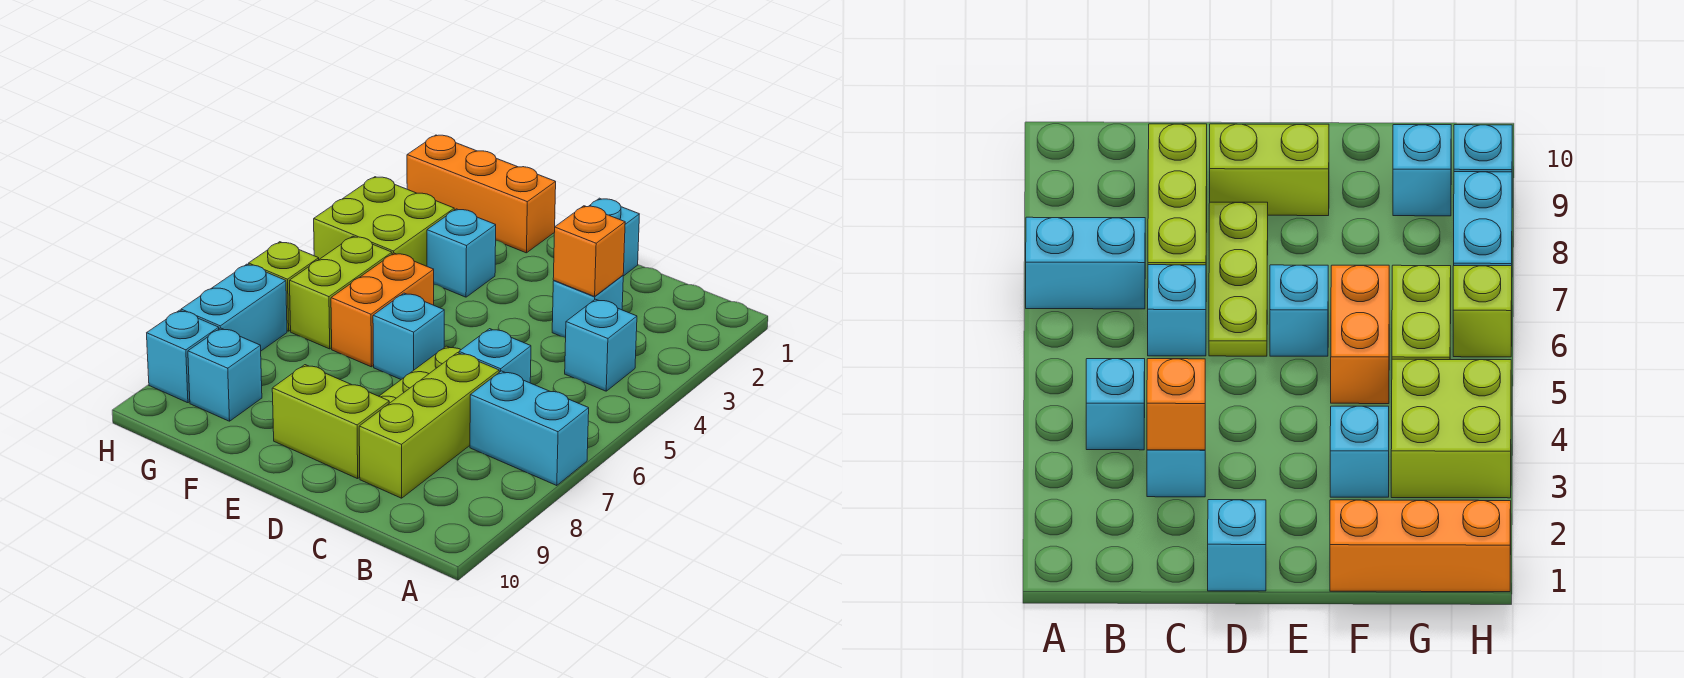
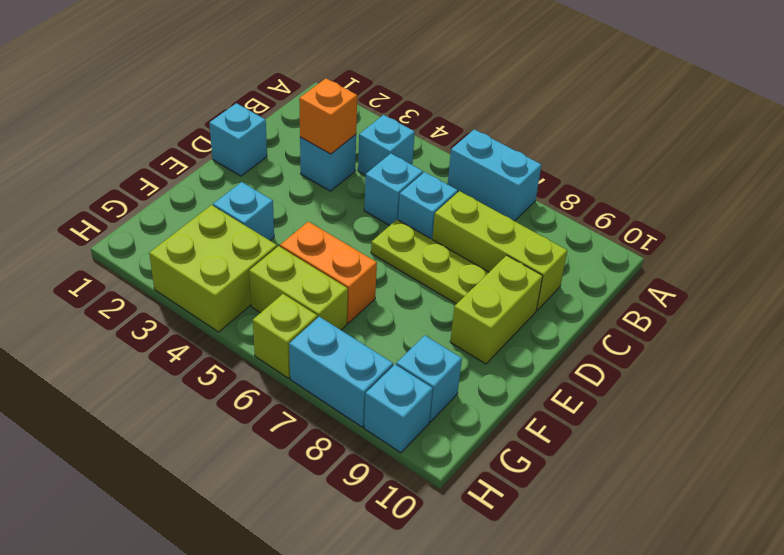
cyan 1x2 brick [470,371,589,486] -> cyan 1x2 brick turned to [448,129,541,221]
cyan 1x1 brick [373,293,444,379] -> cyan 1x1 brick moved to [364,153,423,225]
orange 1x3 brick [407,135,556,253] -> none

